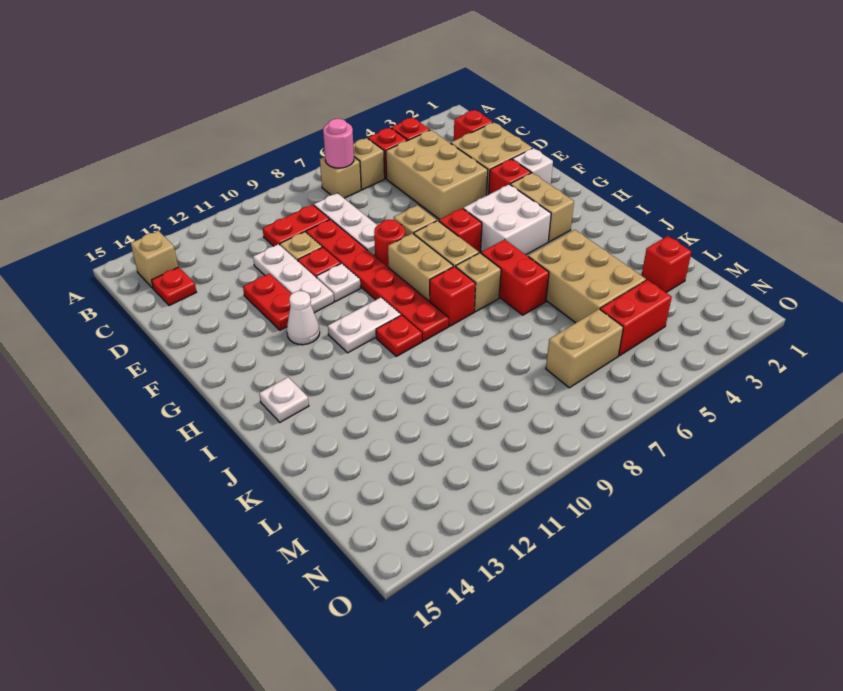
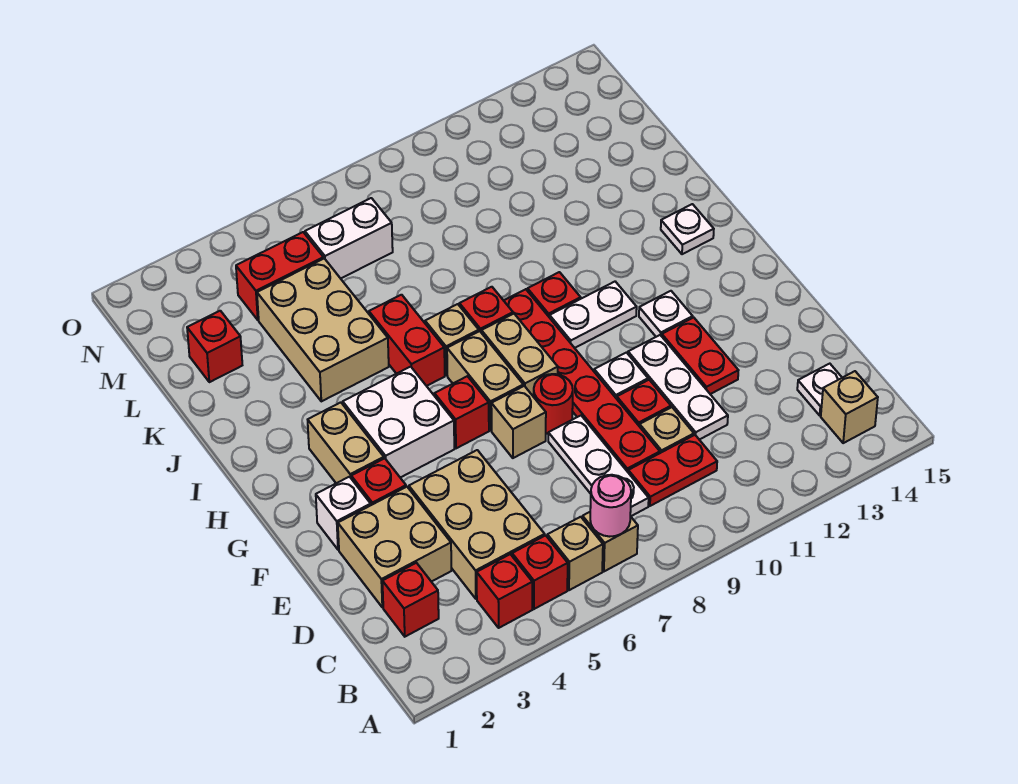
red 1x1 plate [152,267,196,306] -> white 1x1 plate [797,364,842,415]
white 1x1 cone [287,291,320,345] -> white 1x1 plate [639,291,693,337]
tan 1x2 brick [546,309,623,388] -> white 1x2 brick [305,198,393,279]

